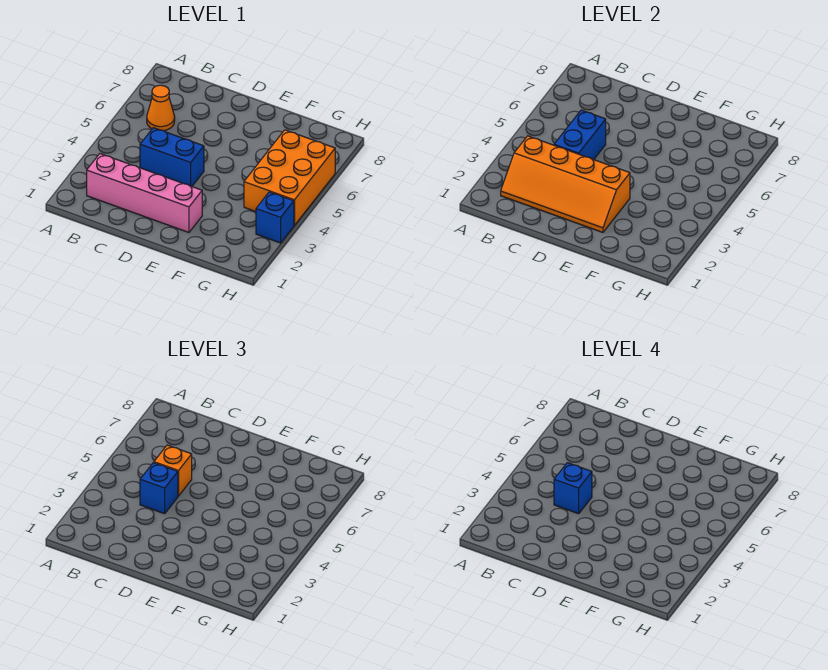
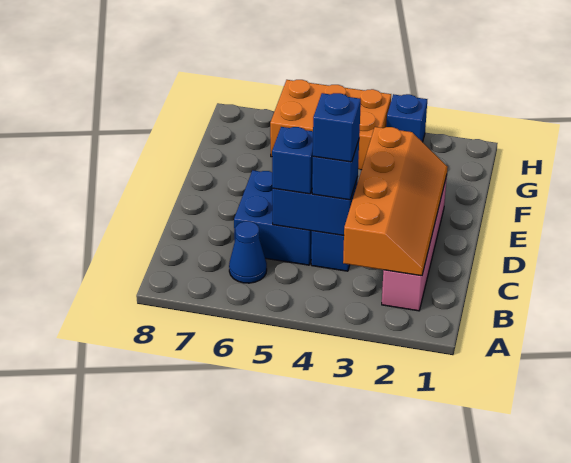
orange 1x1 cone [147,85,175,131] -> blue 1x1 cone [229,221,267,283]
none -> blue 2x2 brick [234,170,312,265]
orange 1x1 brick [154,445,192,496] -> blue 1x1 brick [272,127,313,194]

